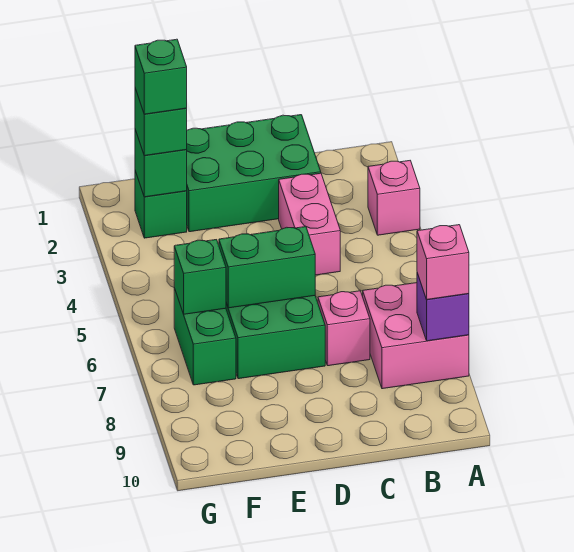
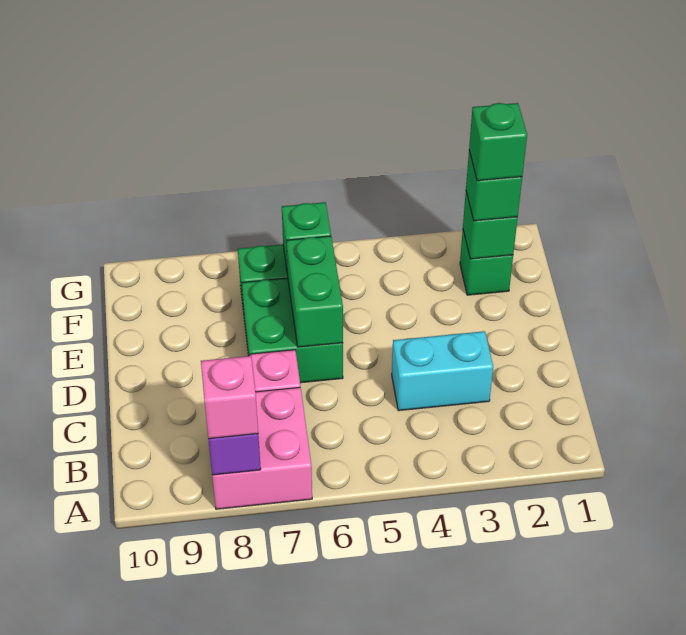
pink 1x1 brick [368,161,420,235] -> none
green 2x3 brick [187,115,321,232] -> none
pink 1x2 brick [279,173,340,275] -> cyan 1x2 brick [392,331,493,411]

